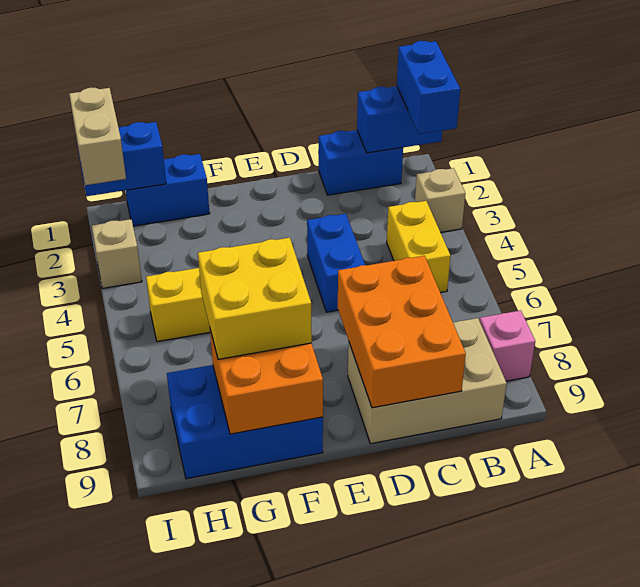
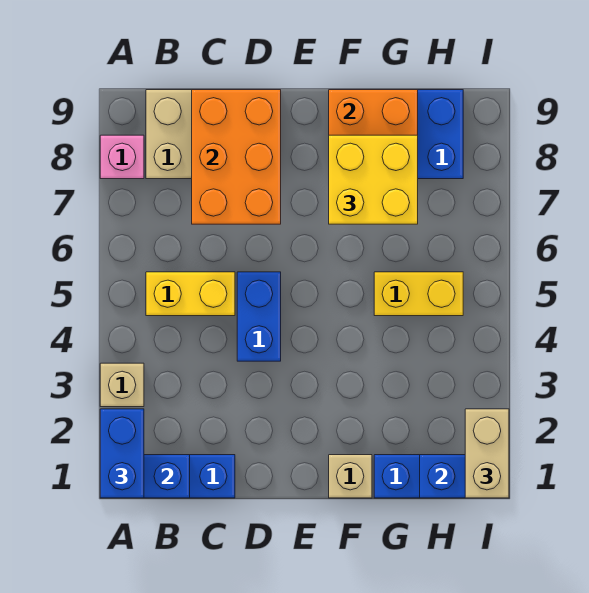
yellow 1x2 brick [387,201,451,293] -> yellow 1x2 brick turned to [146,272,235,316]
tan 1x1 brick [92,219,142,288] -> tan 1x1 brick moved to [329,455,372,498]

